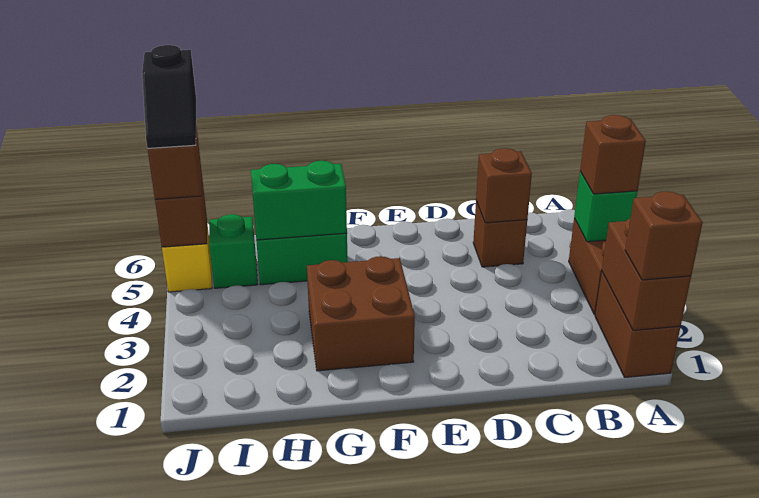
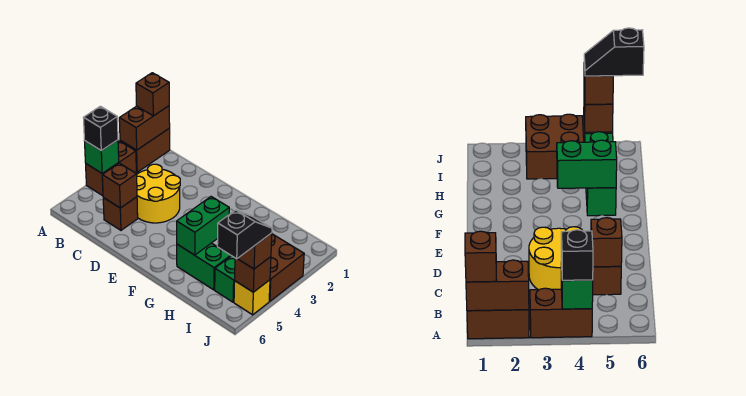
brown 1x1 brick [580,115,646,194] -> black 1x1 brick [83,106,118,151]
none -> yellow 2x2 round brick [137,164,180,223]
brown 2x2 brick [307,256,415,371] -> brown 2x2 brick moved to [269,234,304,301]
green 1x2 brick [251,161,347,240] -> green 1x2 brick turned to [177,197,229,255]

